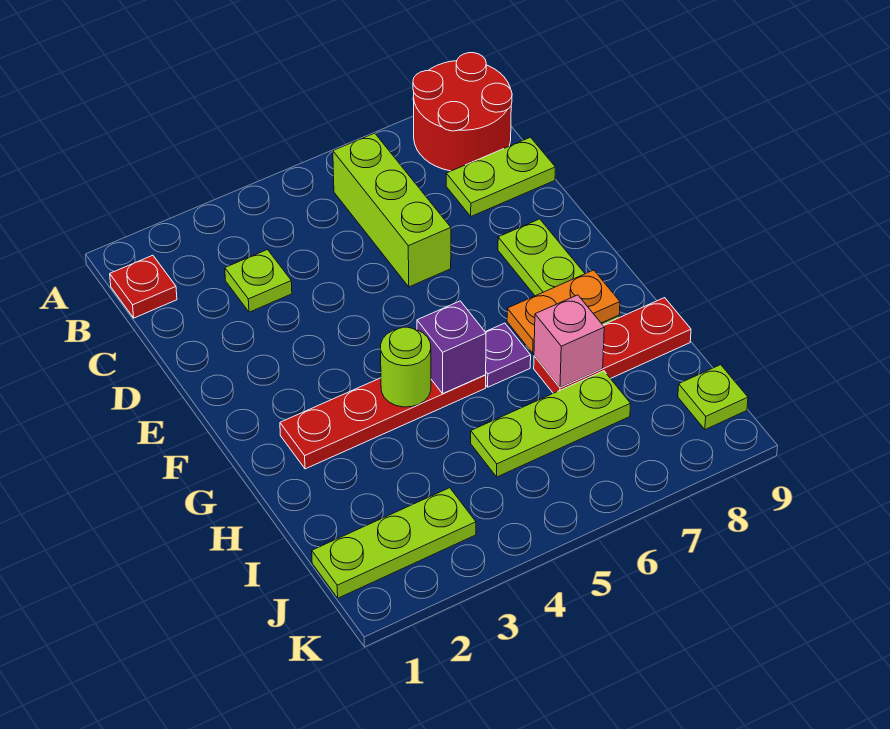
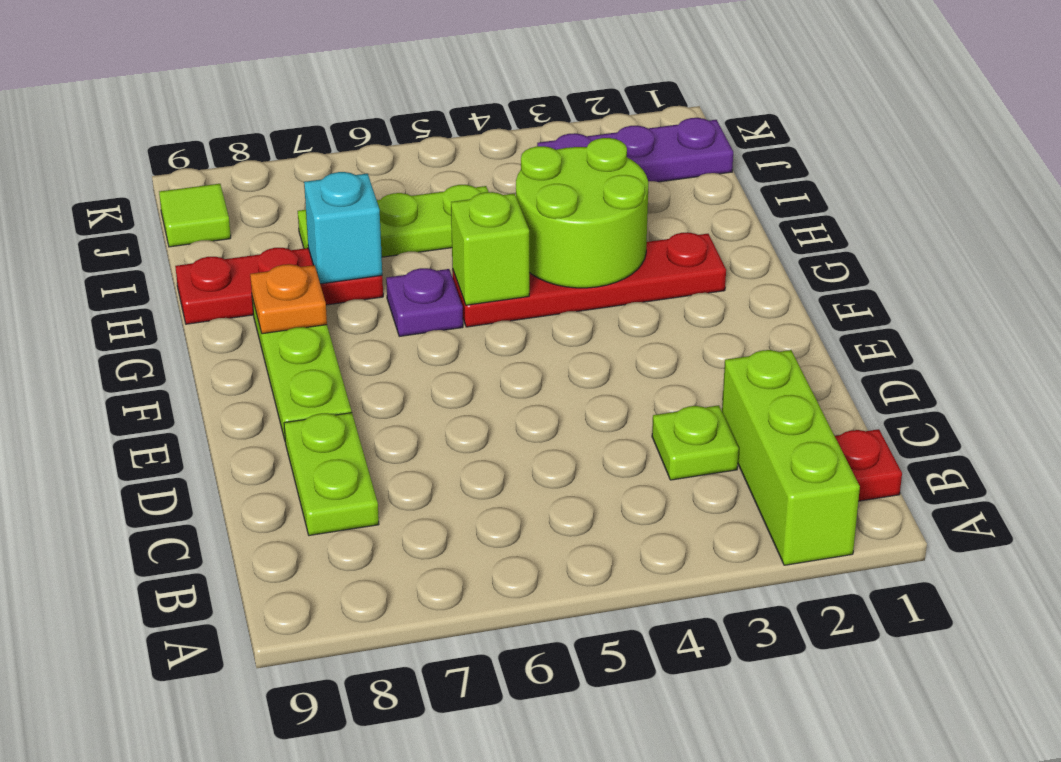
red 2x2 round brick [413,53,512,171] -> none
lime 1x3 brick [333,133,451,287] -> lime 1x3 brick moved to [722,350,860,565]
lime 1x2 plate [446,137,555,216] -> lime 1x2 plate turned to [284,413,379,535]
lime 1x1 round brick [380,327,431,407] -> lime 2x2 round brick [516,138,648,288]
purple 1x1 brick [417,301,486,393] -> lime 1x1 brick [451,192,529,305]
orange 1x2 plate [507,270,620,353] -> orange 1x1 plate [250,264,327,334]
pink 1x1 brick [534,295,604,388] -> cyan 1x1 brick [304,172,382,284]
lime 1x3 plate [312,488,476,598] -> purple 1x3 plate [537,118,733,182]
lime 1x1 plate [678,365,748,430] -> lime 1x1 tile [159,184,231,247]

